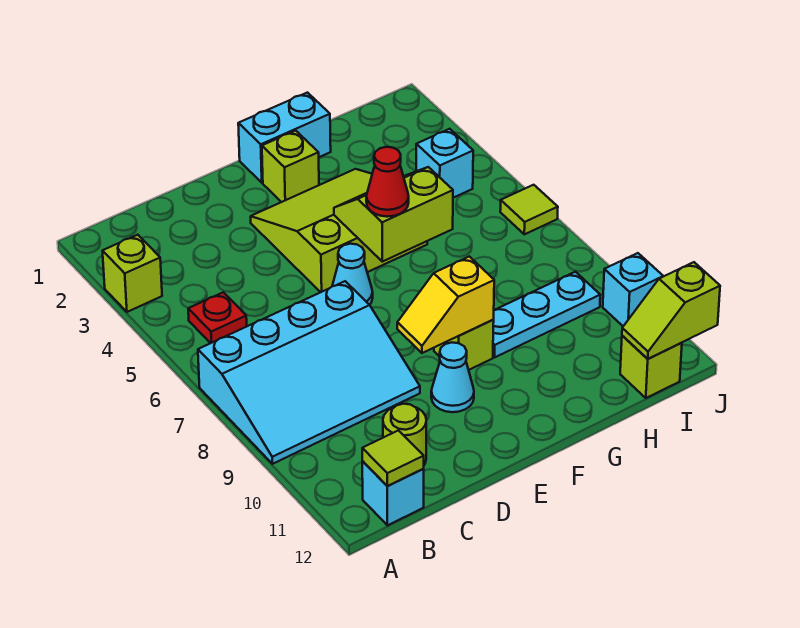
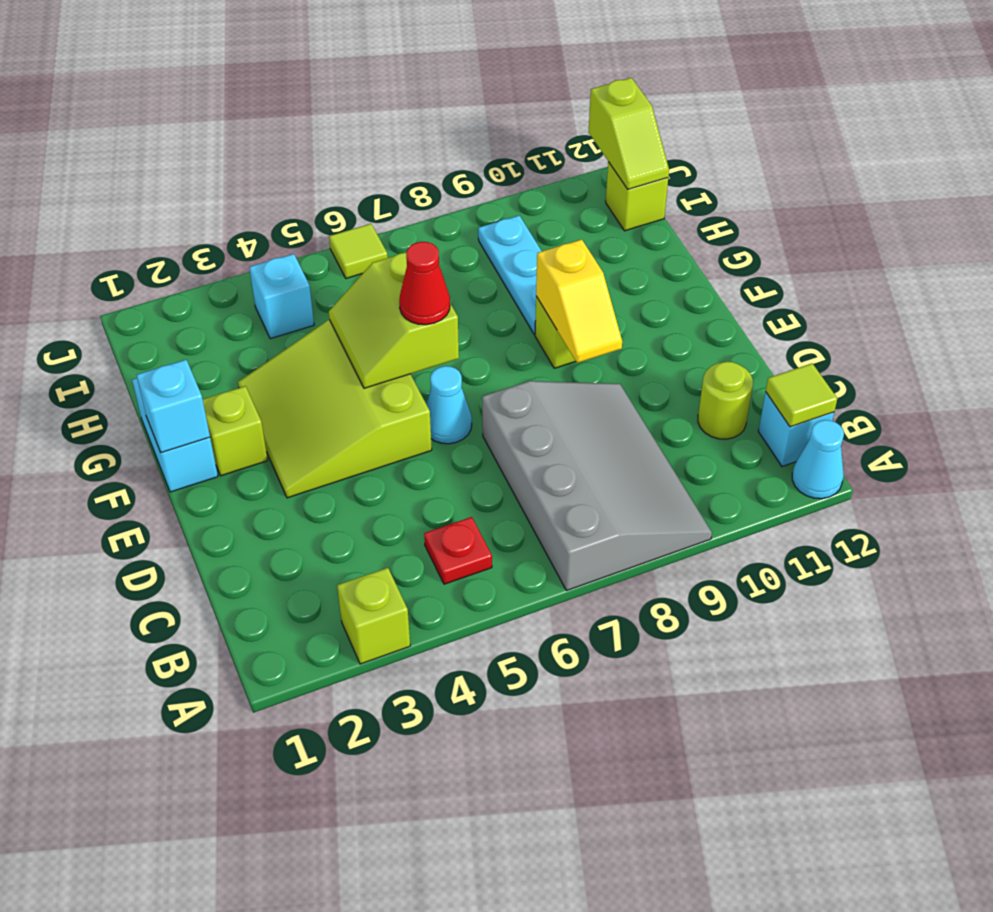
cyan 3x4 slope [198,281,420,464] -> grey 3x4 slope [482,381,712,591]
cyan 1x1 cone [431,343,474,412] -> cyan 1x1 cone moved to [792,420,844,499]
cyan 1x1 brick [603,253,663,326] -> cyan 1x1 brick moved to [137,360,210,453]

